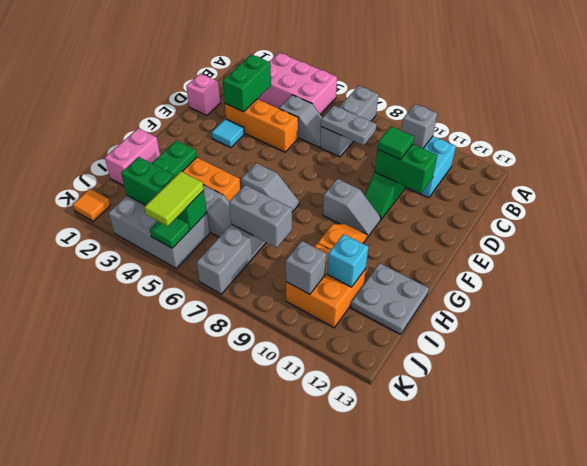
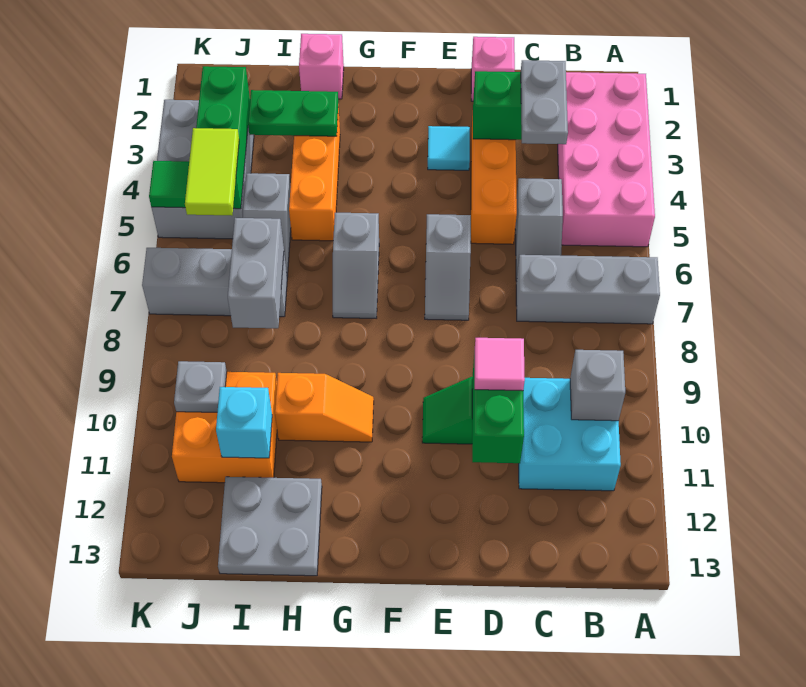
pink 2x3 brick [258,53,337,115] -> pink 2x4 brick [558,72,655,247]
grey 1x2 plate [321,106,377,145] -> grey 1x2 plate moved to [521,60,568,144]
green 1x1 tile [377,126,414,160] -> pink 1x1 tile [475,338,525,391]
grey 1x2 slope [323,179,381,237] -> grey 1x2 slope moved to [425,214,471,320]
pink 1x2 brick [105,128,160,186] -> pink 1x1 brick [299,34,344,99]
lime 1x2 tile [144,172,204,226] -> lime 1x2 tile turned to [185,128,239,216]
grey 1x1 brick [286,241,326,294] -> grey 1x1 plate [174,361,227,412]
orange 1x1 tile [73,189,111,221] -> none

